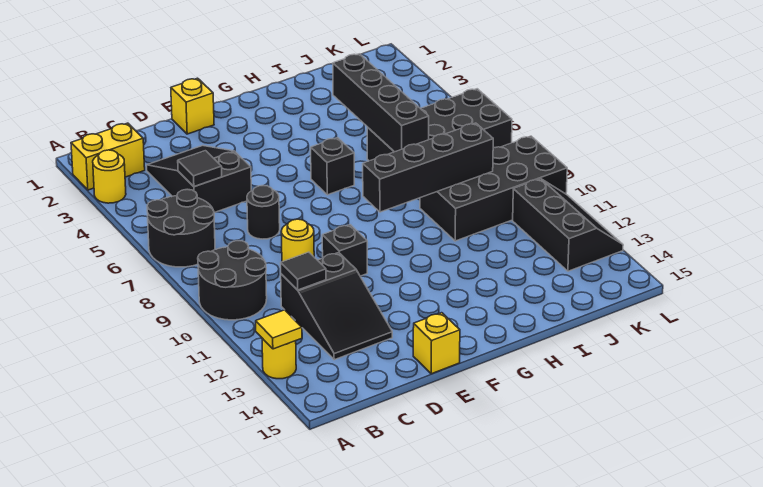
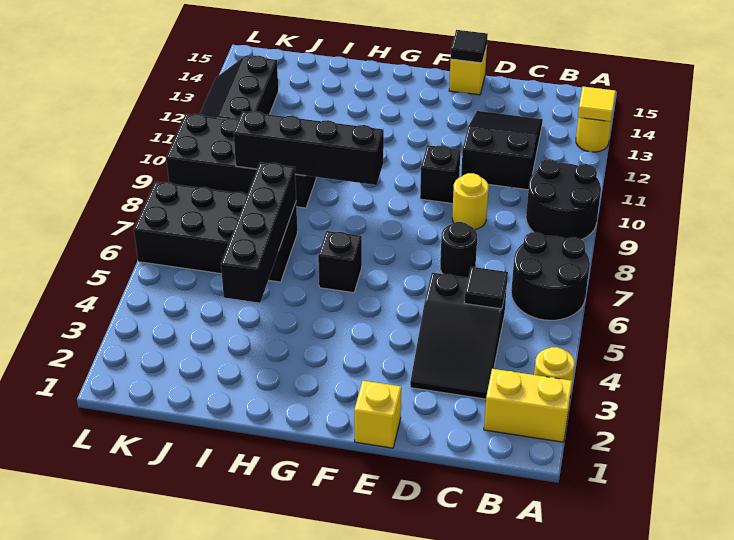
black 1x1 tile [281,252,326,290] -> black 1x1 tile moved to [451,30,488,63]

